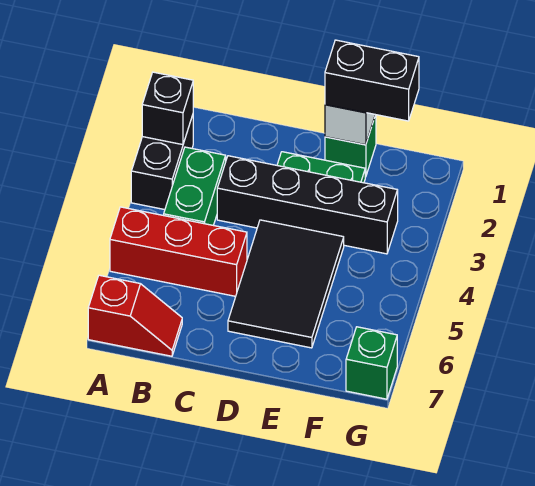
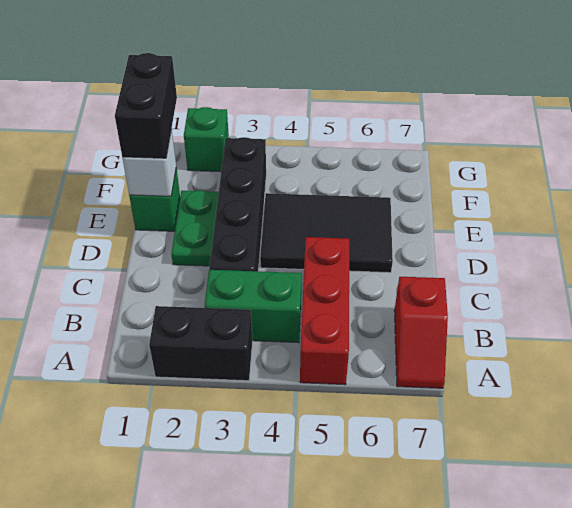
black 1x1 brick [142,72,193,145] -> none
red 1x2 slope [88,275,182,356] -> red 1x2 slope turned to [394,277,448,388]
green 1x1 brick [346,327,397,399] -> green 1x1 brick moved to [184,107,229,172]

